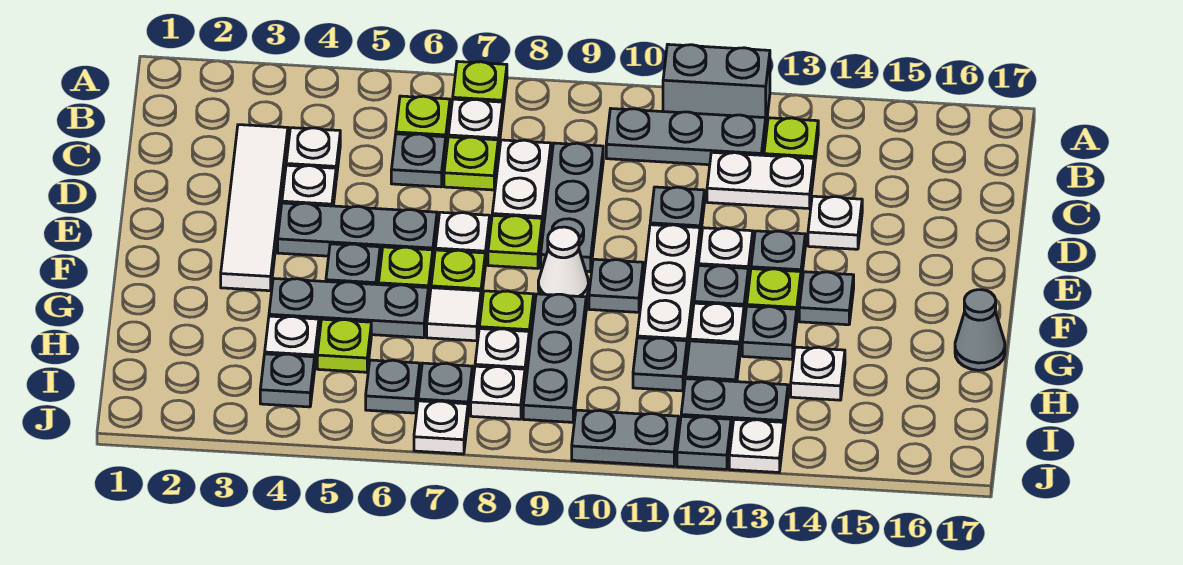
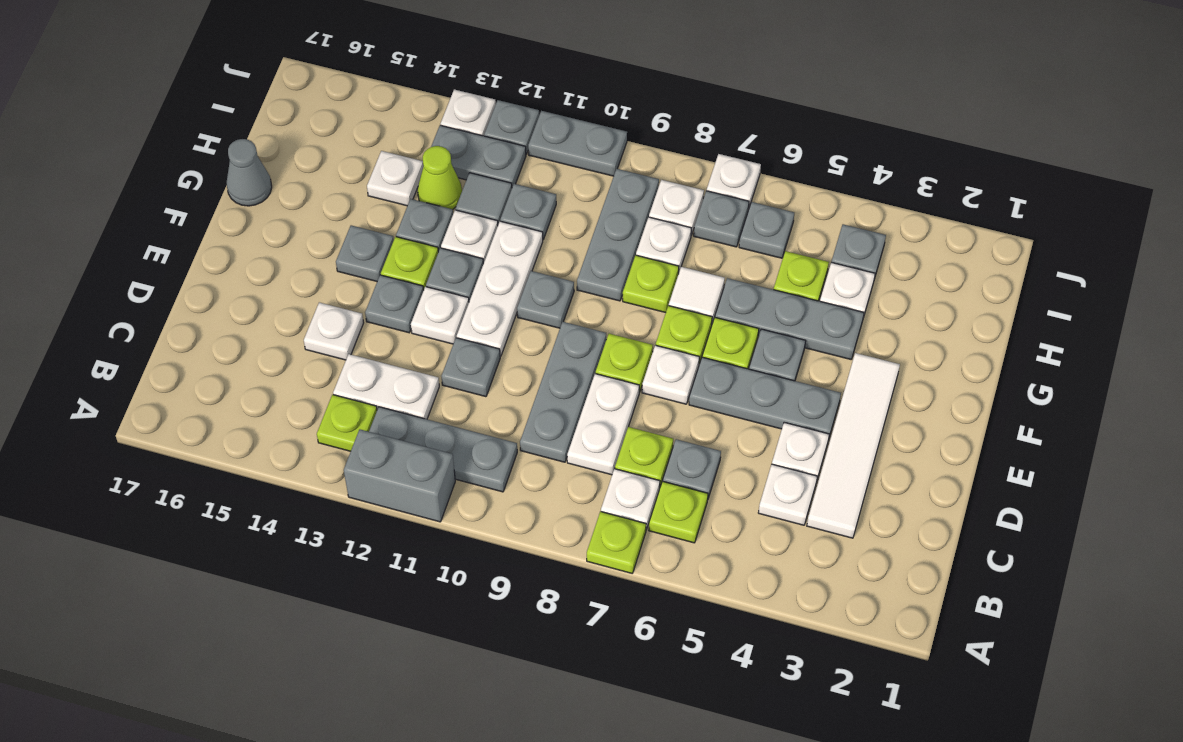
white 1x1 cone [538,227,588,297] -> none
none -> lime 1x1 cone [418,146,462,209]

